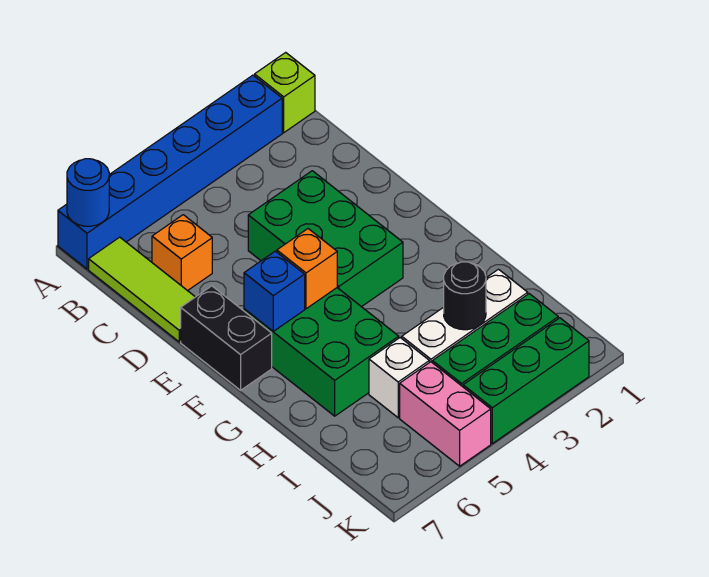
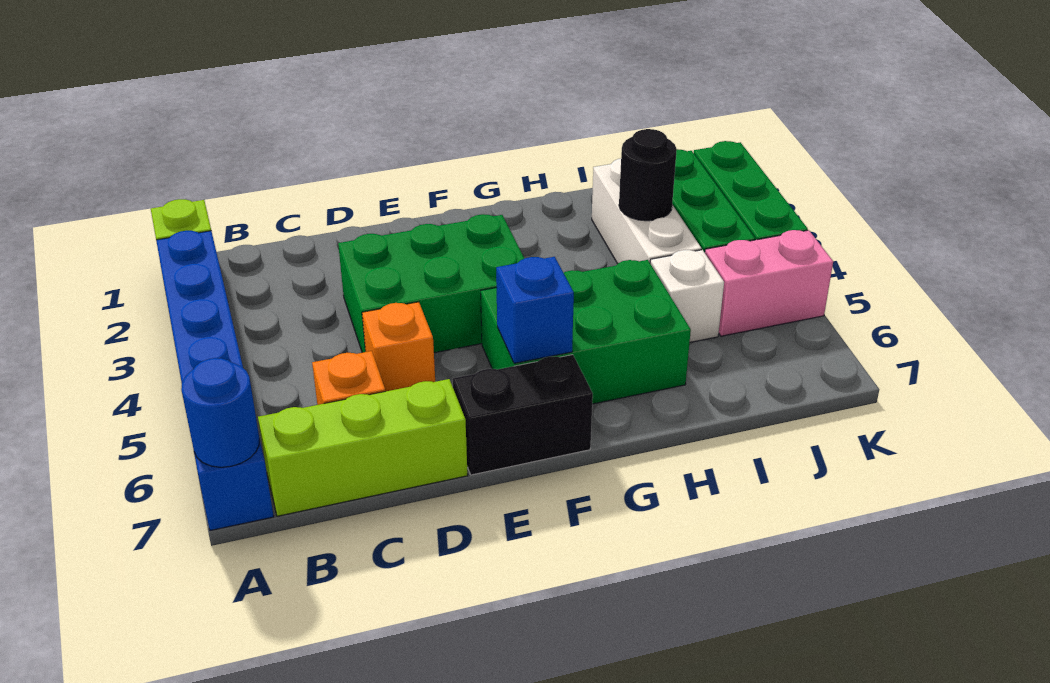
lime 1x3 tile [89,237,195,342] -> lime 1x3 brick [258,379,468,516]
orange 1x1 brick [277,229,337,309] -> orange 1x1 brick moved to [362,302,435,391]

